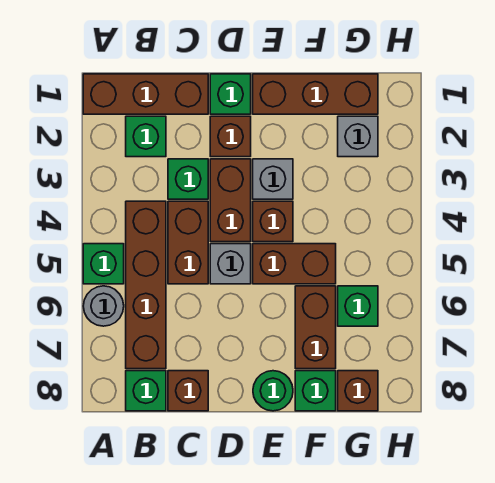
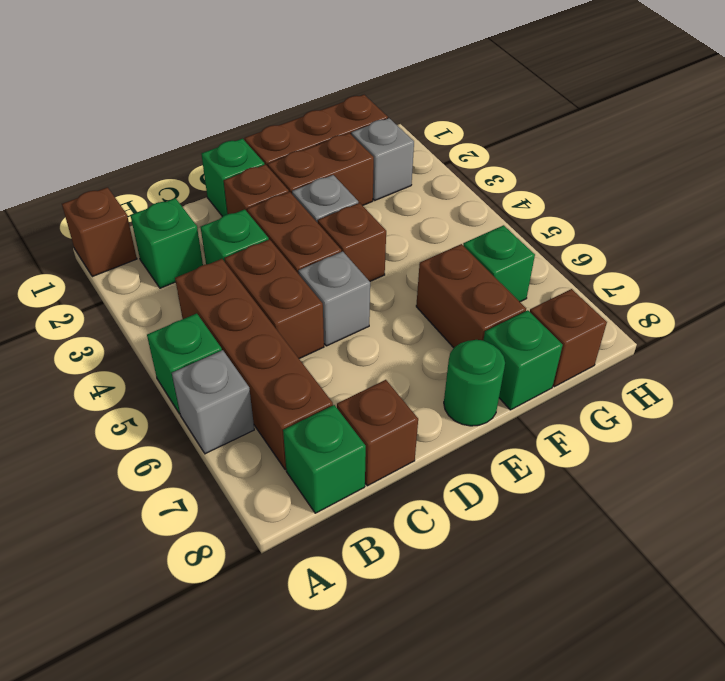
brown 1x3 brick [83,74,208,114] -> brown 1x1 brick [62,187,137,277]
grey 1x1 round brick [83,286,124,326] -> grey 1x1 brick [172,350,254,454]
brown 1x2 brick [253,244,336,284] -> brown 1x2 brick moved to [268,133,374,206]

